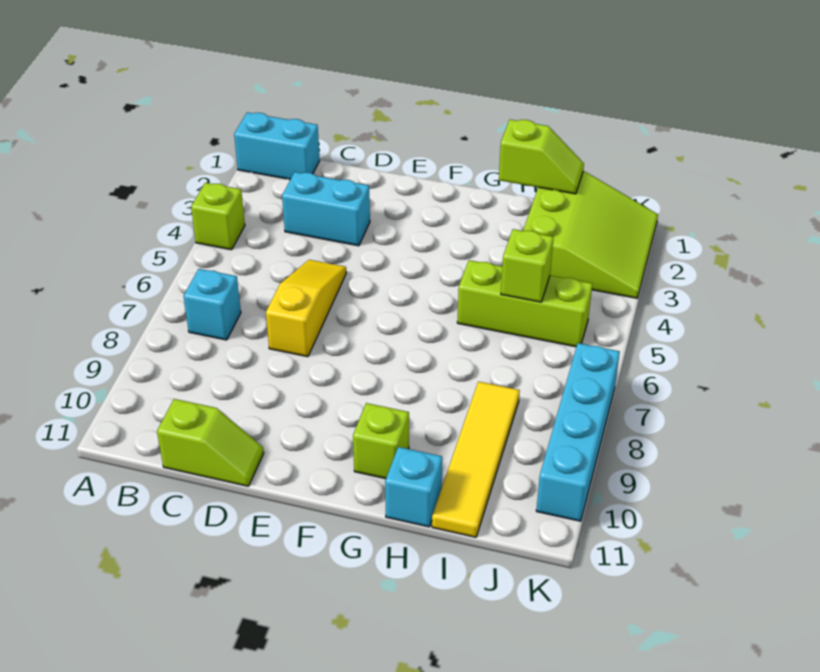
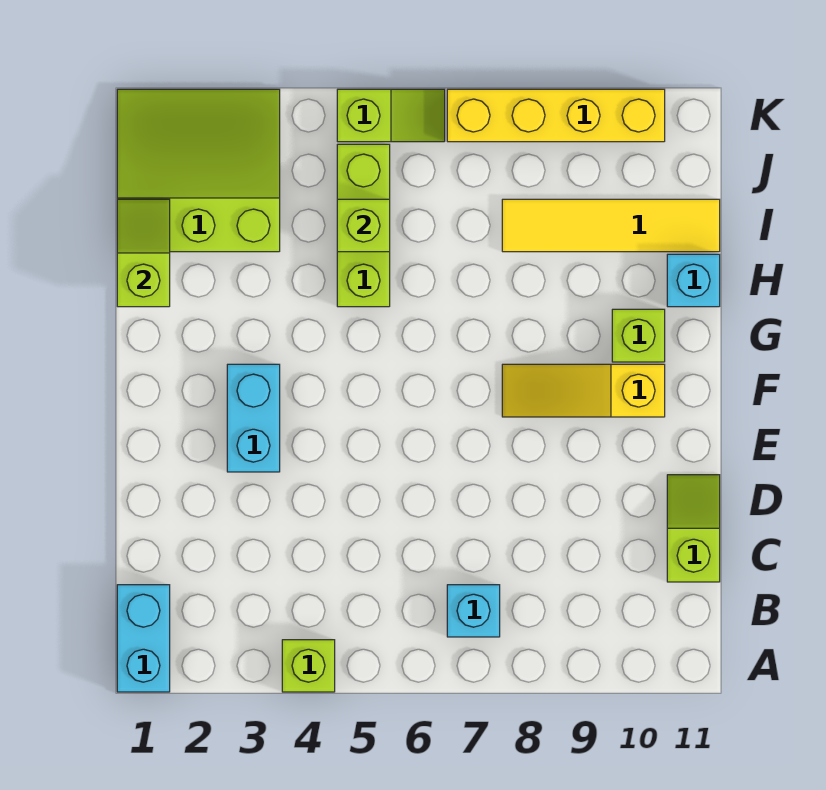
cyan 1x2 brick [282,172,370,246] -> cyan 1x2 brick moved to [227,364,280,472]
yellow 1x3 slope [266,260,346,357] -> yellow 1x3 slope moved to [502,364,665,417]
none -> lime 1x2 slope [337,89,445,142]
cyan 1x4 brick [536,343,620,521] -> yellow 1x4 brick [447,89,665,142]

